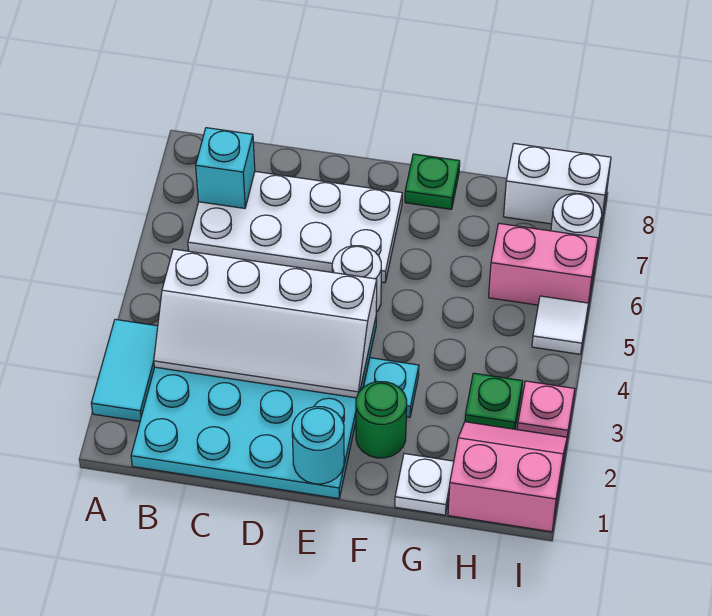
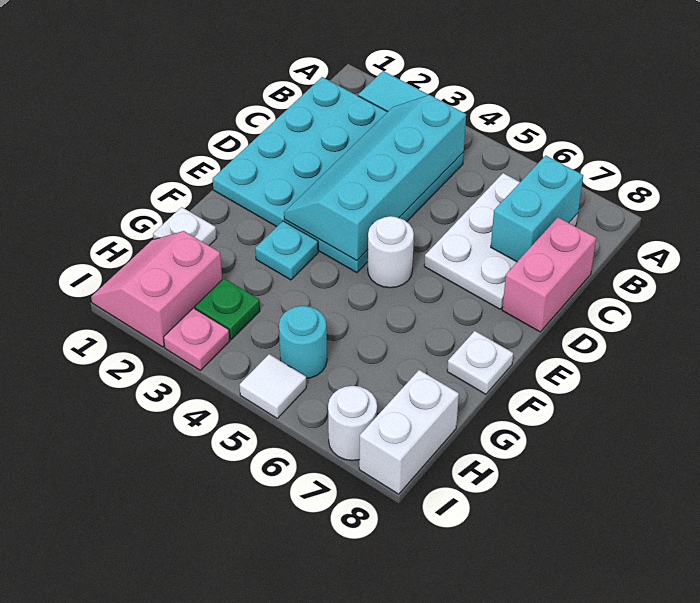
white 2x4 slope [154,249,377,398] -> cyan 2x4 slope [284,95,466,261]
white 2x4 plate [188,172,402,283] -> white 2x3 plate [424,173,578,309]
cyan 1x1 brick [196,128,255,208] -> cyan 1x2 brick [491,155,583,262]
cyan 1x1 round brick [292,407,344,484] -> cyan 1x1 round brick moved to [279,306,327,379]
green 1x1 round brick [356,382,407,458] -> none
green 1x1 plate [405,154,460,209] -> white 1x1 plate [447,331,513,394]
pink 2x2 slope [448,422,567,532] -> pink 2x2 slope turned to [91,231,222,347]
pink 1x2 brick [489,223,598,306] -> pink 1x2 brick moved to [502,217,596,332]

